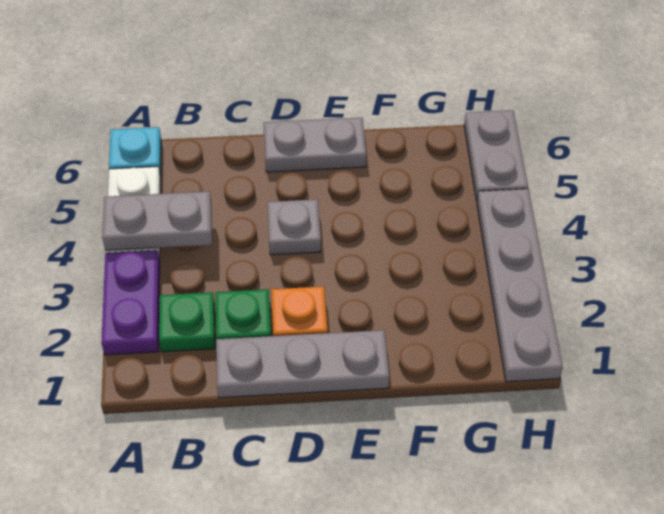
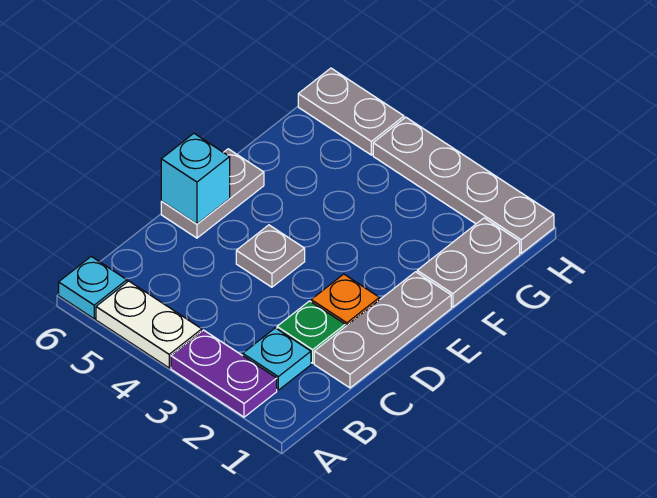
grey 1x2 plate [102,191,212,250] -> grey 1x2 plate moved to [417,218,520,307]
green 1x1 plate [159,292,215,352] -> cyan 1x1 plate [243,328,311,390]
none -> cyan 1x1 brick [161,134,230,224]

